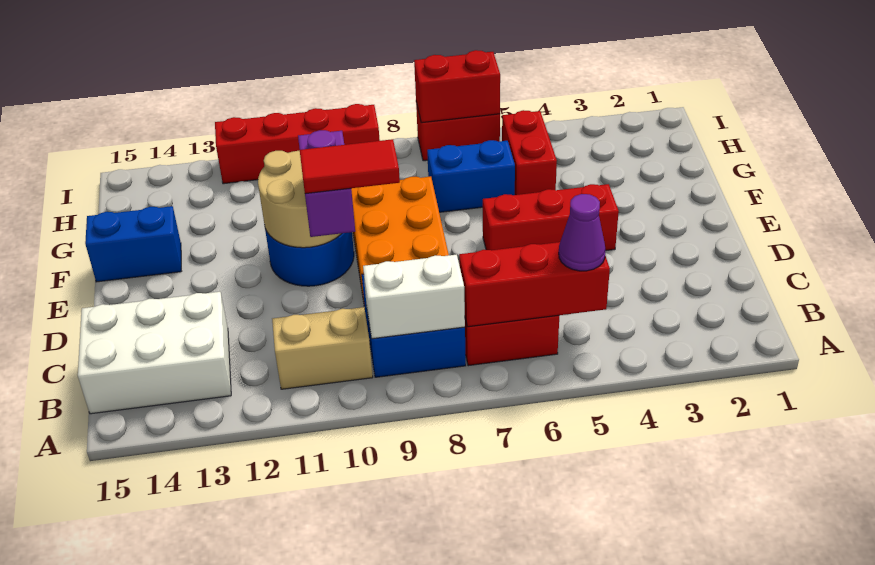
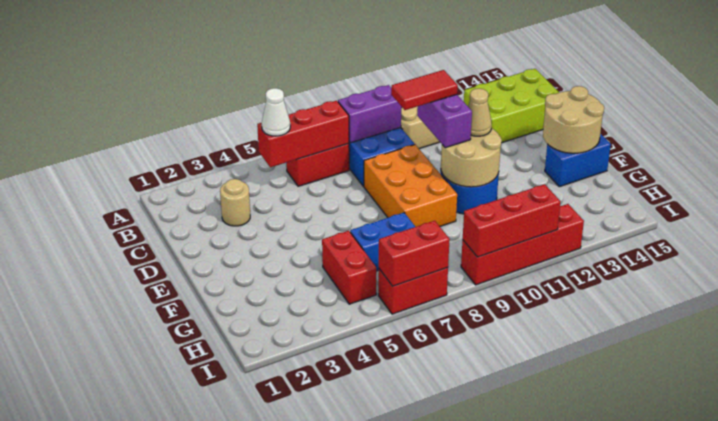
purple 1x1 cone [559,194,606,271] -> white 1x1 cone [262,88,290,136]
white 1x2 brick [363,254,465,339] -> purple 1x2 brick [338,85,401,143]
white 2x3 brick [78,292,231,414] -> lime 2x3 brick [464,69,559,142]
none -> tan 1x1 round brick [220,179,250,226]
red 1x3 brick [483,184,619,251] -> red 1x3 brick moved to [463,184,561,257]
none -> tan 1x1 cone [468,88,492,136]
none -> tan 2x2 round brick [543,86,604,153]

